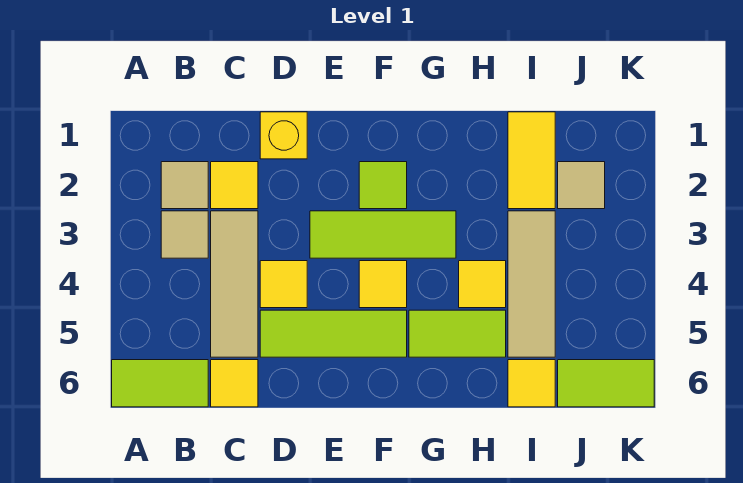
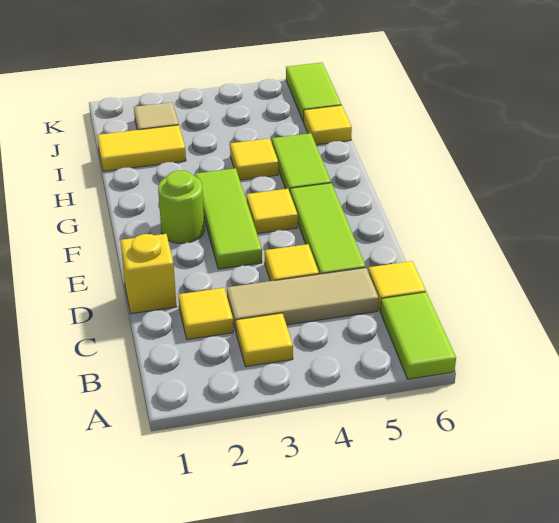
tan 1x1 tile [161,162,208,209] -> none
tan 1x1 tile [161,211,208,258] -> yellow 1x1 tile [236,313,293,367]
lime 1x1 tile [359,162,407,209] -> lime 1x1 round brick [158,170,204,243]
tan 1x3 tile [508,211,555,357] -> none

